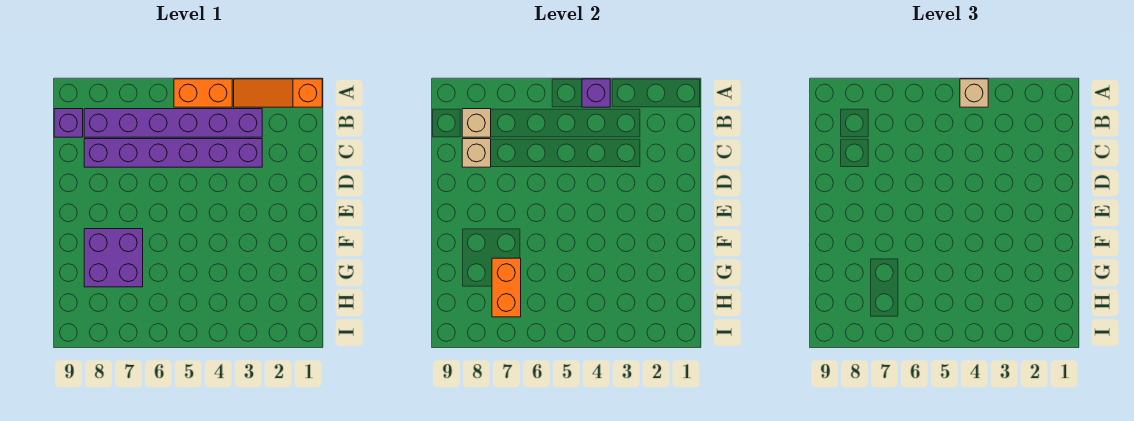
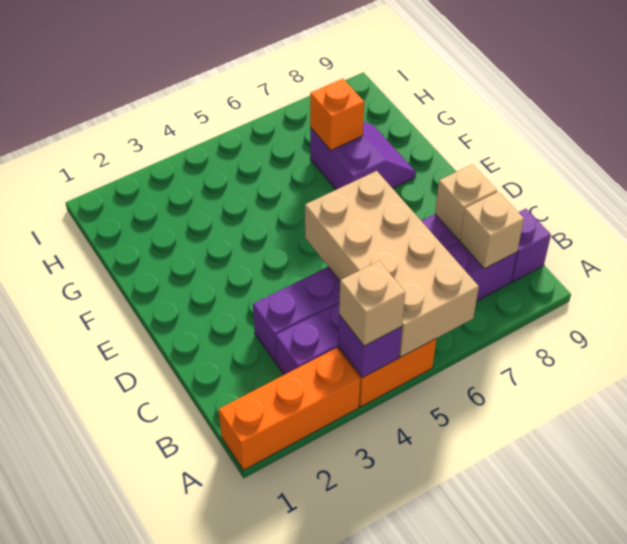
orange 1x3 slope [234,79,322,107] -> orange 1x3 brick [218,348,360,470]
none -> tan 2x4 brick [305,171,479,357]
purple 2x2 brick [84,229,143,287] -> purple 2x2 slope [310,121,416,190]
orange 1x2 brick [492,258,521,317] -> orange 1x1 brick [310,79,364,150]

